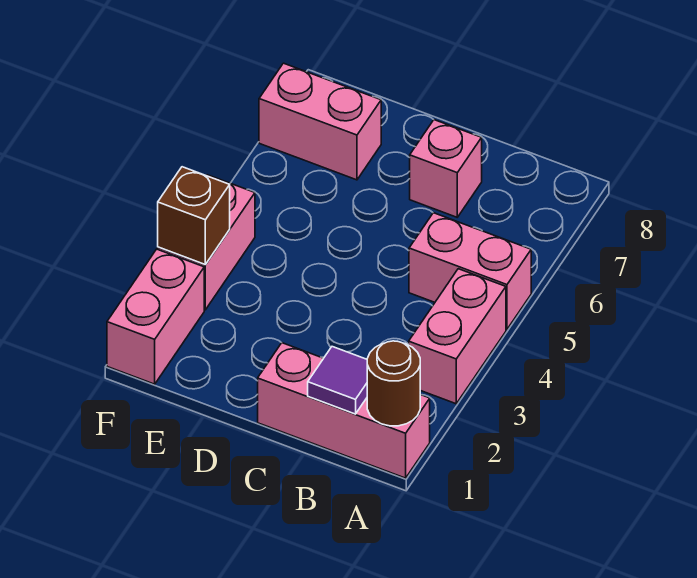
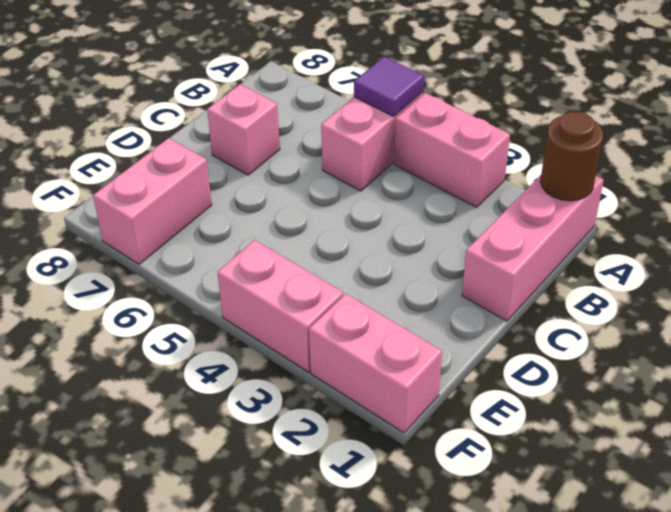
purple 1x1 tile [308,347,367,414] -> purple 1x1 tile moved to [354,57,424,116]
brown 1x1 brick [158,167,230,265] -> none

